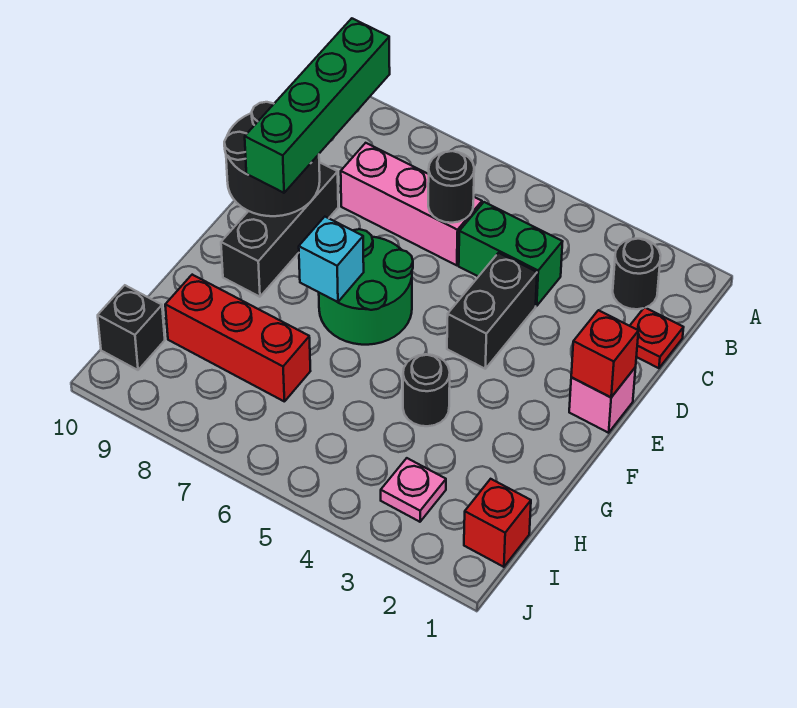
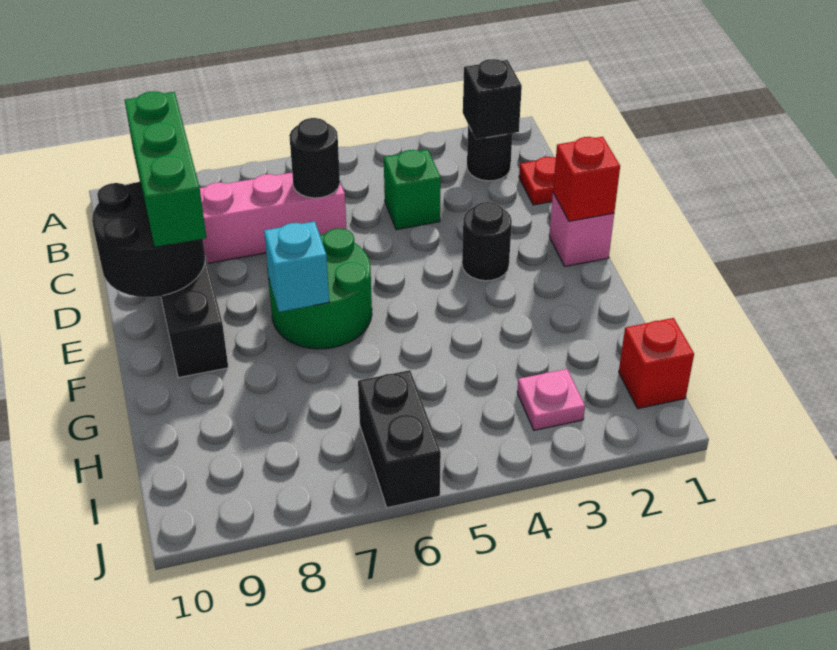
green 1x4 brick [245,18,390,193] -> green 1x3 brick [125,91,207,247]
green 1x2 brick [459,202,563,306] -> green 1x1 brick [384,150,441,230]
black 1x2 brick [447,253,537,369] -> black 1x2 brick moved to [358,370,441,508]
black 1x1 round brick [403,354,450,426] -> black 1x1 round brick moved to [462,202,512,281]
red 1x3 brick [165,275,310,402] -> none
black 1x1 brick [98,285,165,370] -> black 1x1 brick moved to [463,59,522,139]

